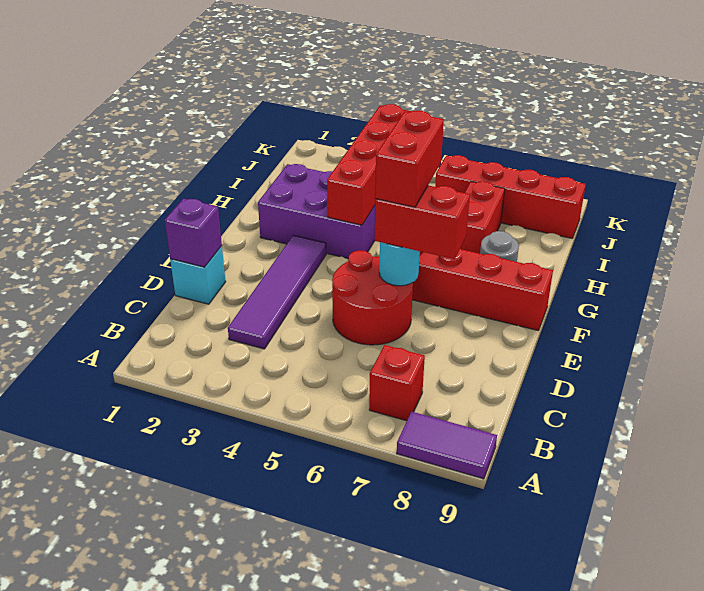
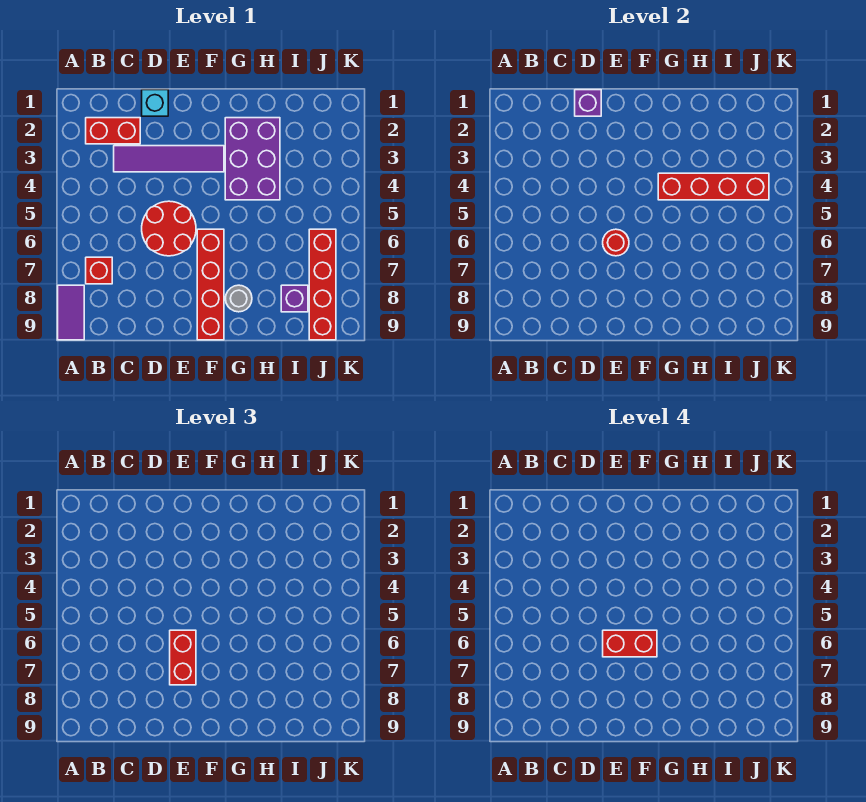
cyan 1x1 round brick [379,242,420,286] -> red 1x1 round brick [603,229,629,256]
red 1x2 brick [460,181,505,253] -> red 1x2 brick moved to [86,118,140,144]
none -> purple 1x1 brick [281,285,308,312]

